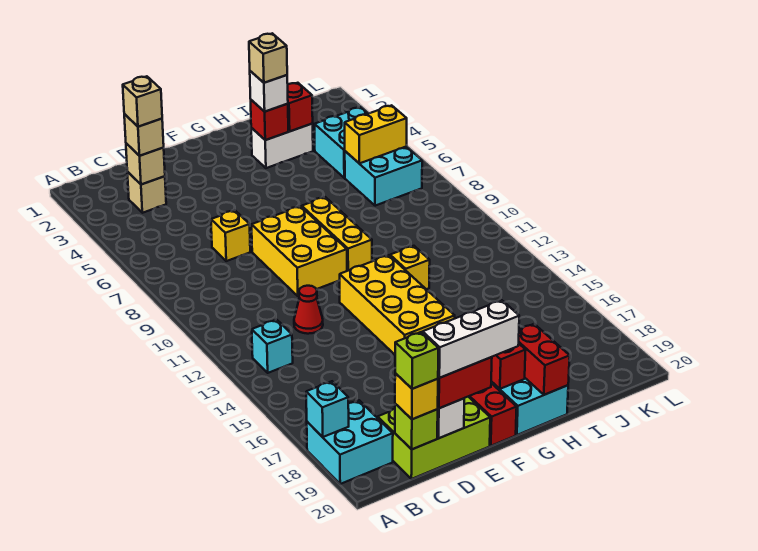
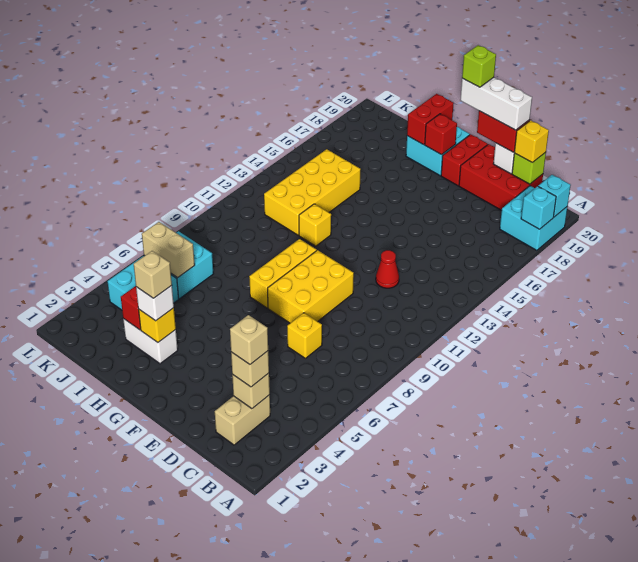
cyan 1x1 brick [252,320,293,373] -> cyan 1x1 brick moved to [538,175,571,217]
tan 1x1 brick [127,172,166,213] -> tan 1x2 brick [215,395,270,445]
lime 2x3 brick [378,397,490,479] -> red 2x3 brick [459,144,543,210]
lime 1x1 brick [395,332,438,389] -> lime 1x1 brick moved to [462,45,496,87]
yellow 2x4 brick [339,255,455,355] -> yellow 2x4 brick moved to [264,149,361,235]
red 1x1 brick [251,100,288,140] -> yellow 1x1 brick [139,308,176,342]
yellow 1x2 brick [345,105,407,163] -> tan 1x2 brick [142,222,195,278]

